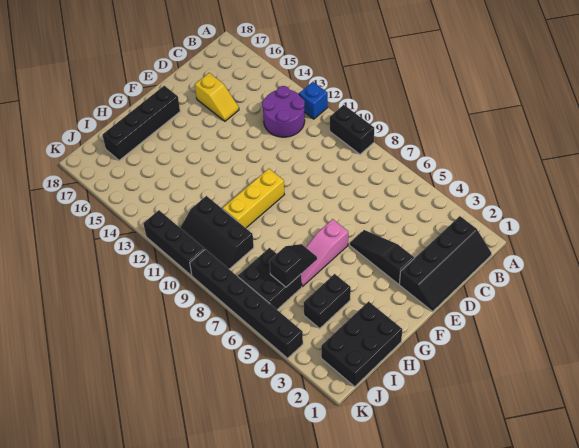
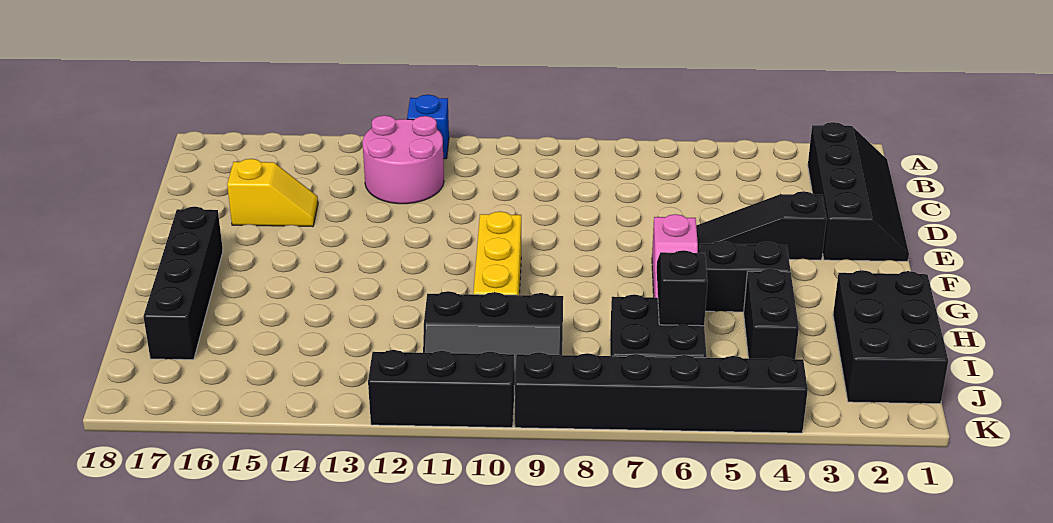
black 1x2 brick [330,105,374,154] -> black 1x2 brick moved to [699,241,791,312]
purple 2x2 round brick [262,86,305,137] -> pink 2x2 round brick [363,115,444,204]

